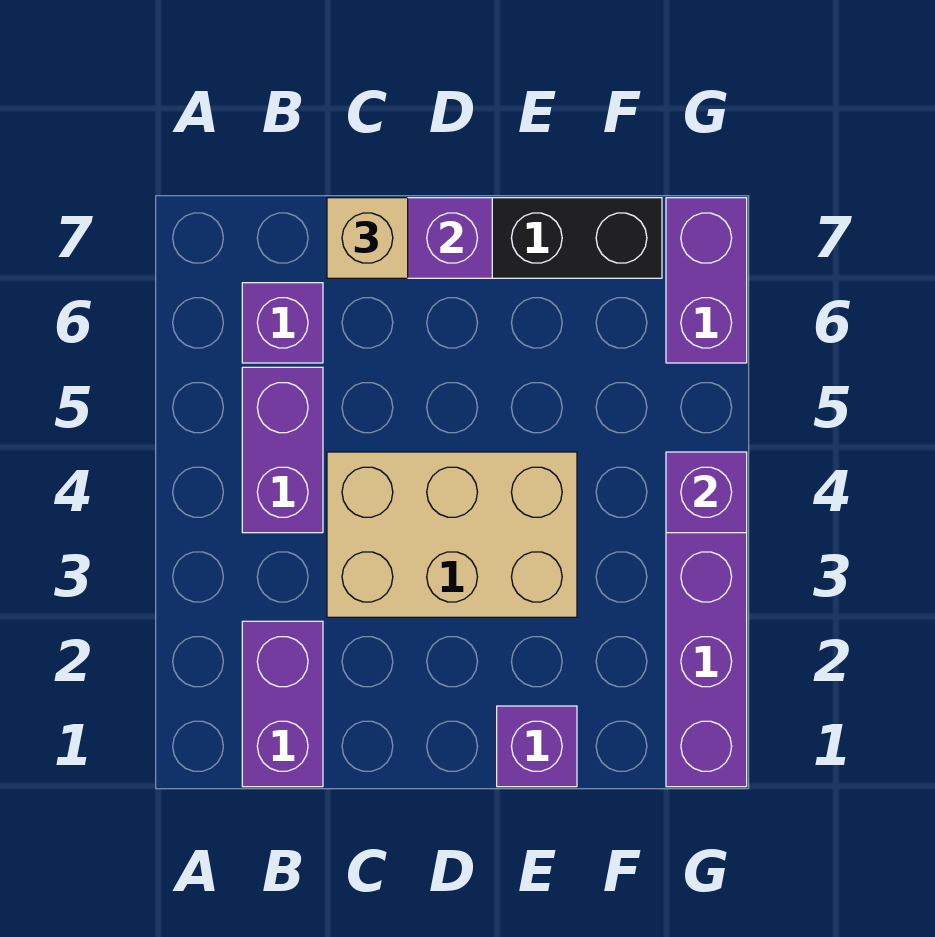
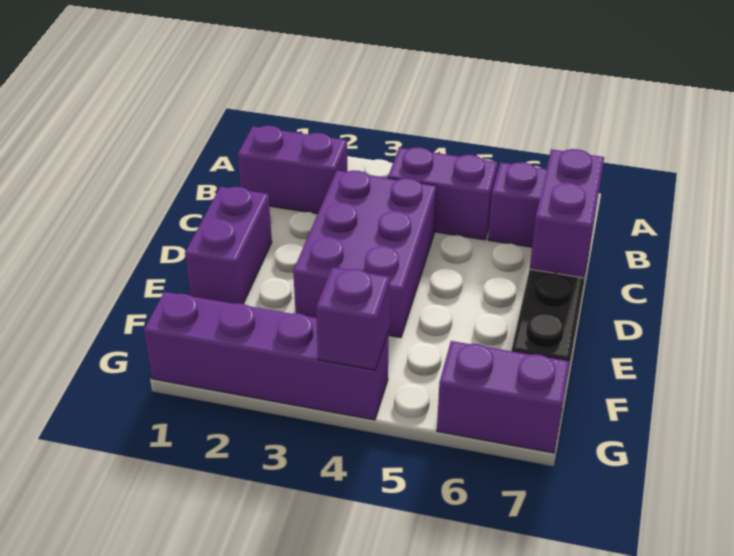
tan 2x3 brick [327,452,577,617] -> purple 2x3 brick [293,170,437,338]
tan 1x1 brick [327,198,408,278] -> none
purple 1x1 brick [497,706,577,787] -> purple 1x2 brick [185,187,272,304]

